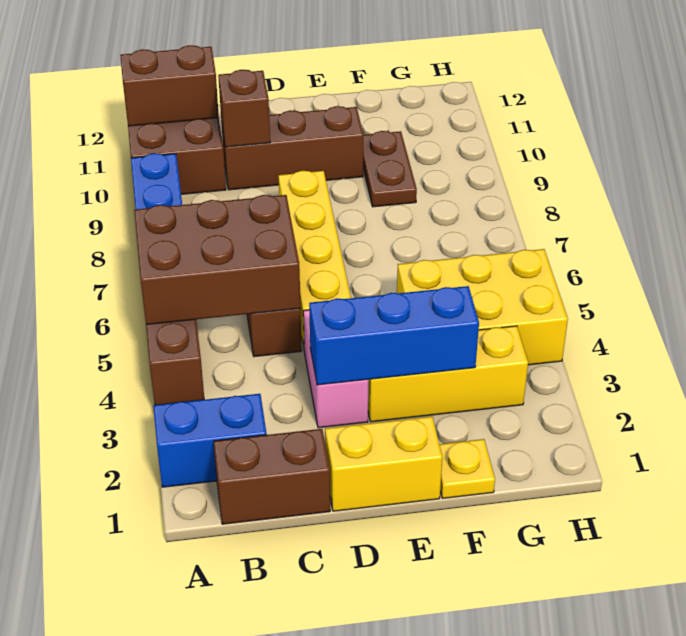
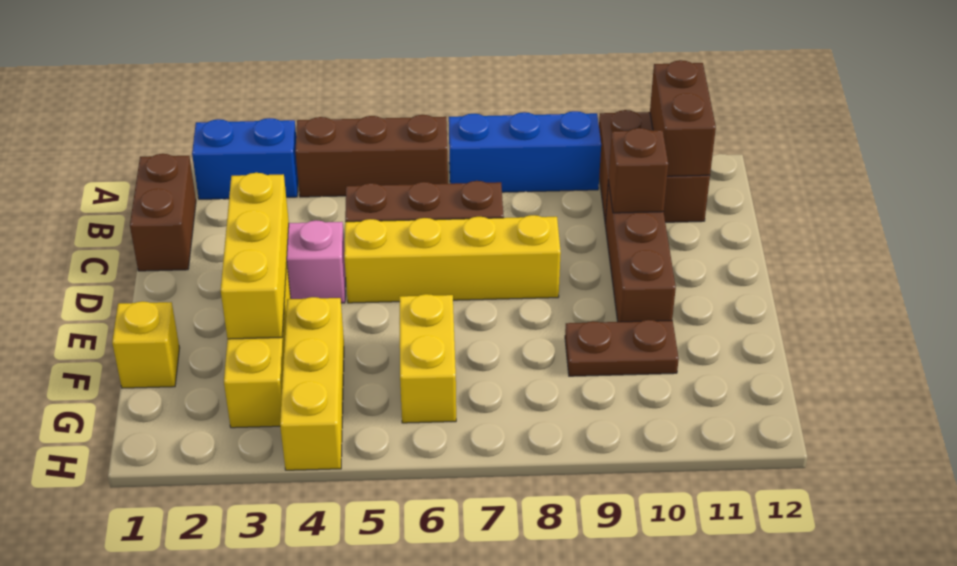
blue 1x2 brick [153,394,267,487] -> blue 1x2 brick turned to [192,118,298,199]
brown 2x3 brick [134,195,301,325] -> none
yellow 1x2 brick [325,417,442,511] -> yellow 1x2 brick moved to [399,294,456,423]
blue 1x3 brick [309,286,479,385] -> yellow 1x3 brick [221,173,289,339]
yellow 1x1 plate [439,439,495,498] -> yellow 1x1 brick [112,301,179,388]
yellow 2x3 brick [397,249,568,365] -> yellow 1x3 brick [280,297,344,470]

